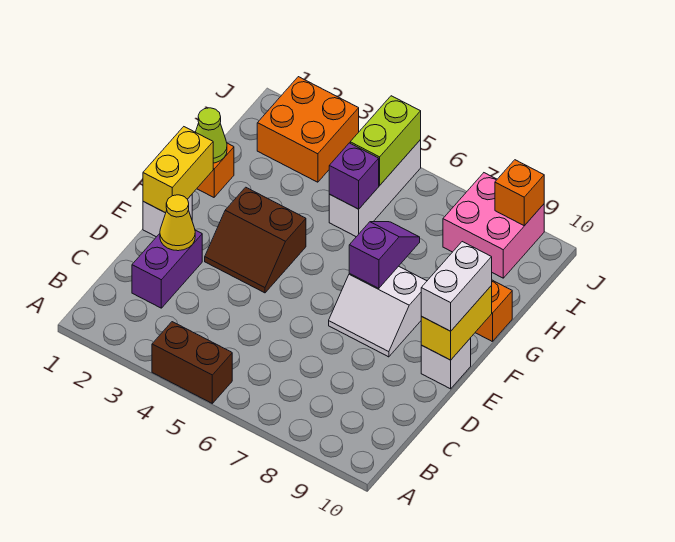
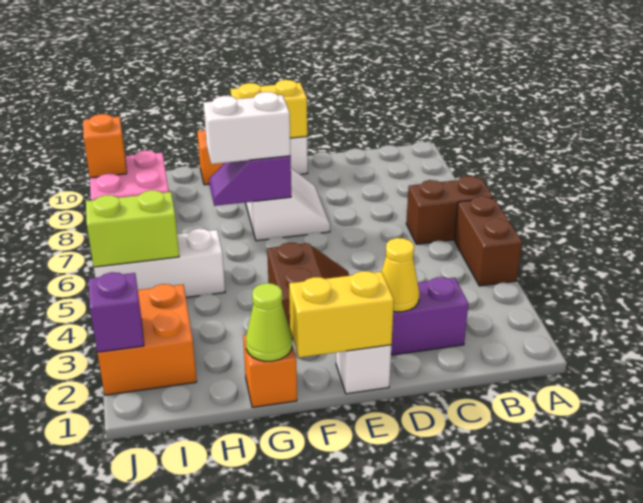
none -> brown 1x2 brick [406,176,493,244]
white 1x2 brick [421,242,492,331] -> white 1x2 brick moved to [204,92,291,164]
purple 1x1 brick [329,143,379,209] -> purple 1x1 brick moved to [89,272,144,352]

